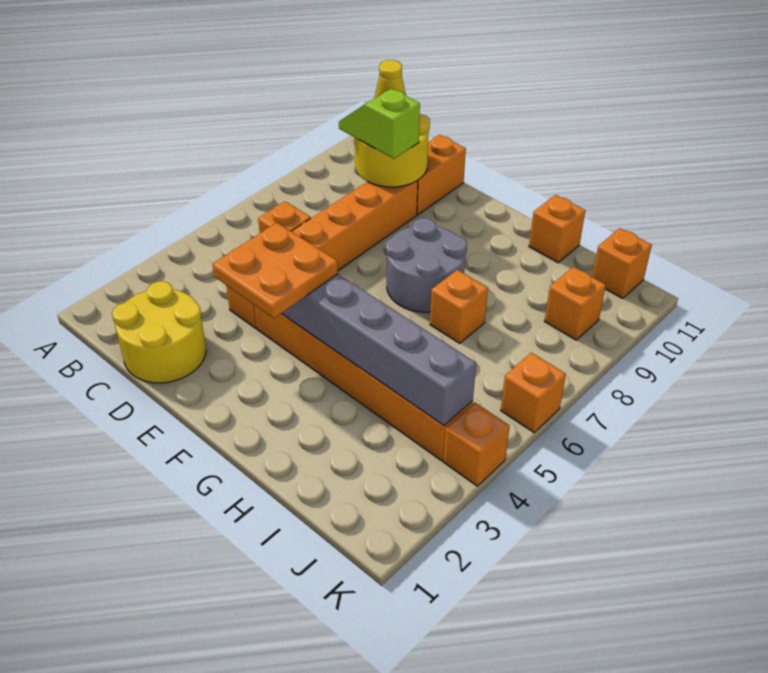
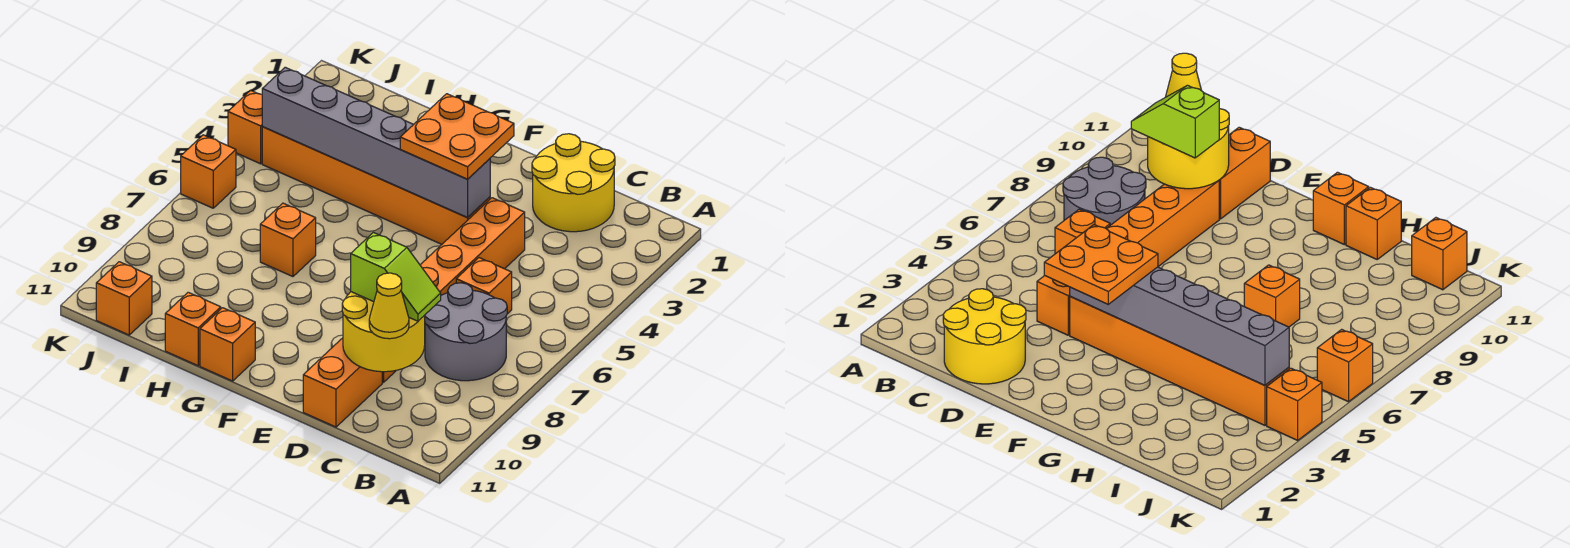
grey 2x2 round brick [386,218,467,312] -> grey 2x2 round brick moved to [425,283,507,381]
orange 1x1 brick [545,267,606,340] -> orange 1x1 brick moved to [200,308,255,381]

